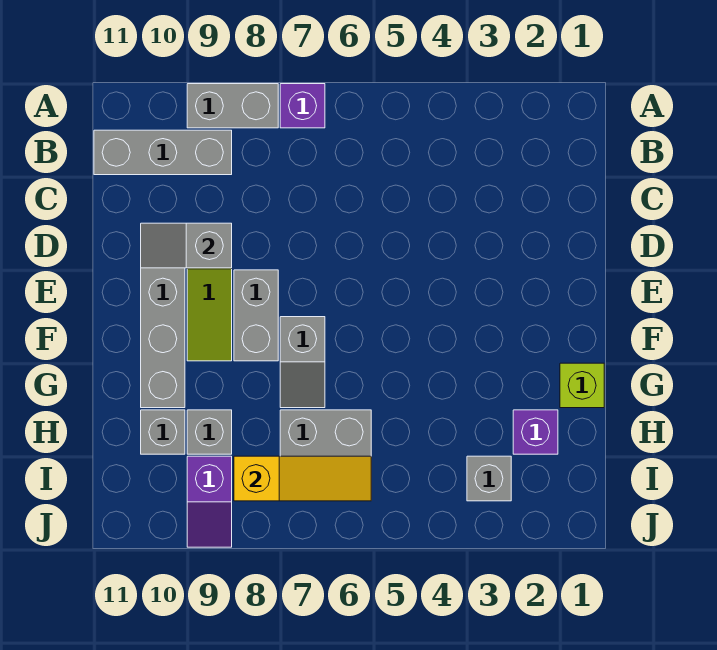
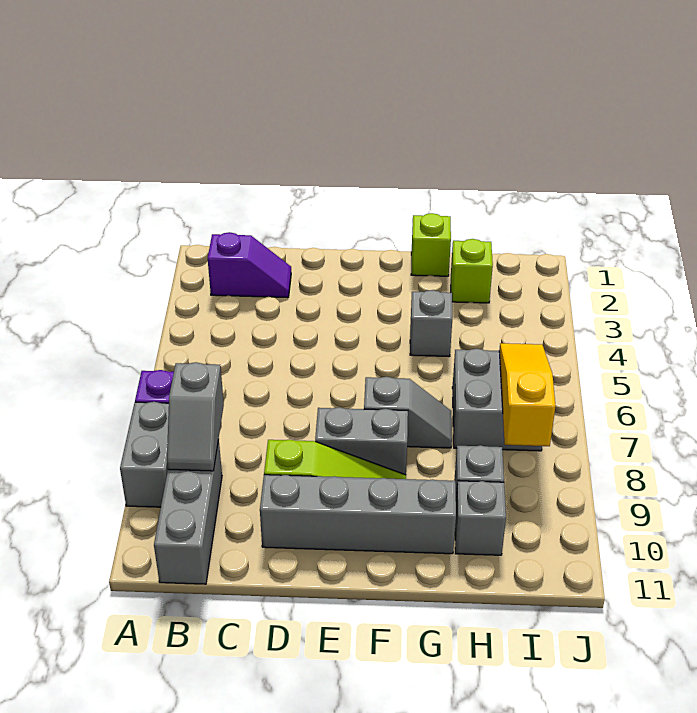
grey 1x2 slope [141,223,232,268] -> grey 1x2 slope moved to [167,362,224,471]
purple 1x1 brick [513,410,558,454] -> lime 1x1 brick [451,239,493,303]
grey 1x1 brick [467,456,511,501] -> grey 1x1 brick moved to [410,290,452,357]
purple 1x2 slope [187,456,232,547] -> purple 1x2 slope moved to [208,232,291,297]

